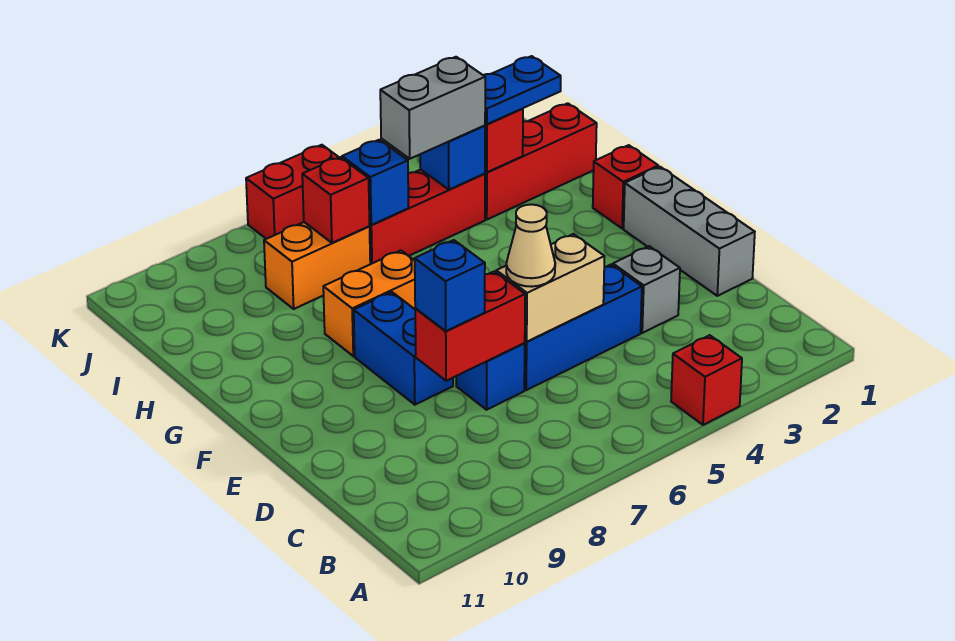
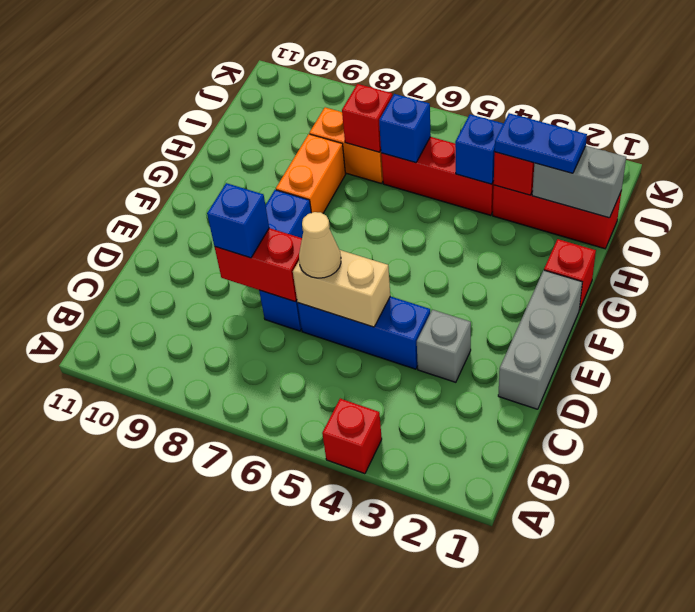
orange 1x2 brick [323,250,415,356] -> orange 1x2 brick turned to [276,134,345,213]
grey 1x2 brick [380,57,485,159] -> grey 1x2 brick moved to [532,146,626,218]
red 1x2 brick [246,145,339,239] -> none

